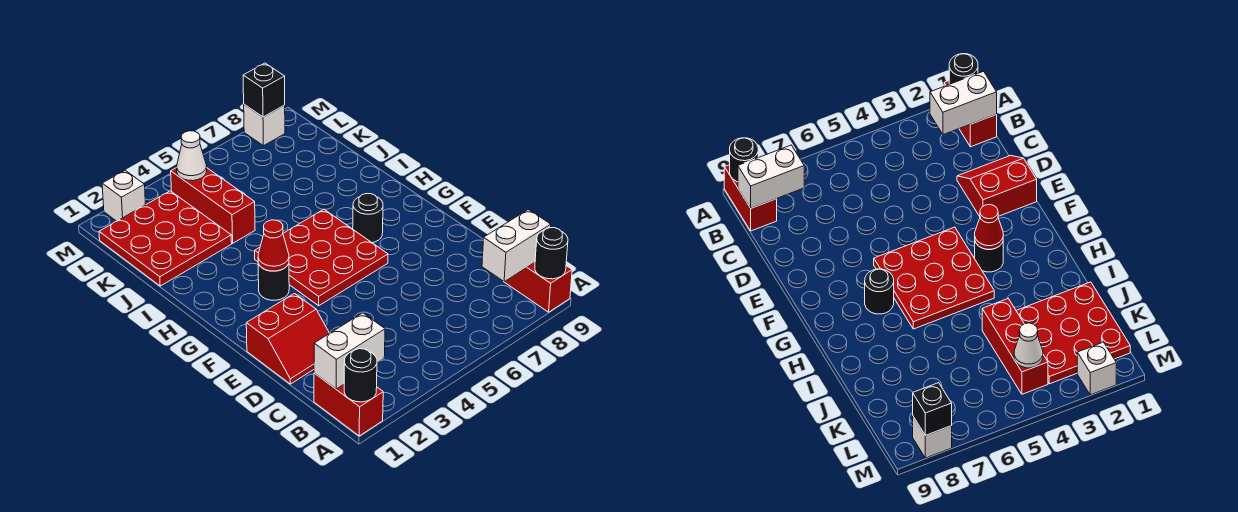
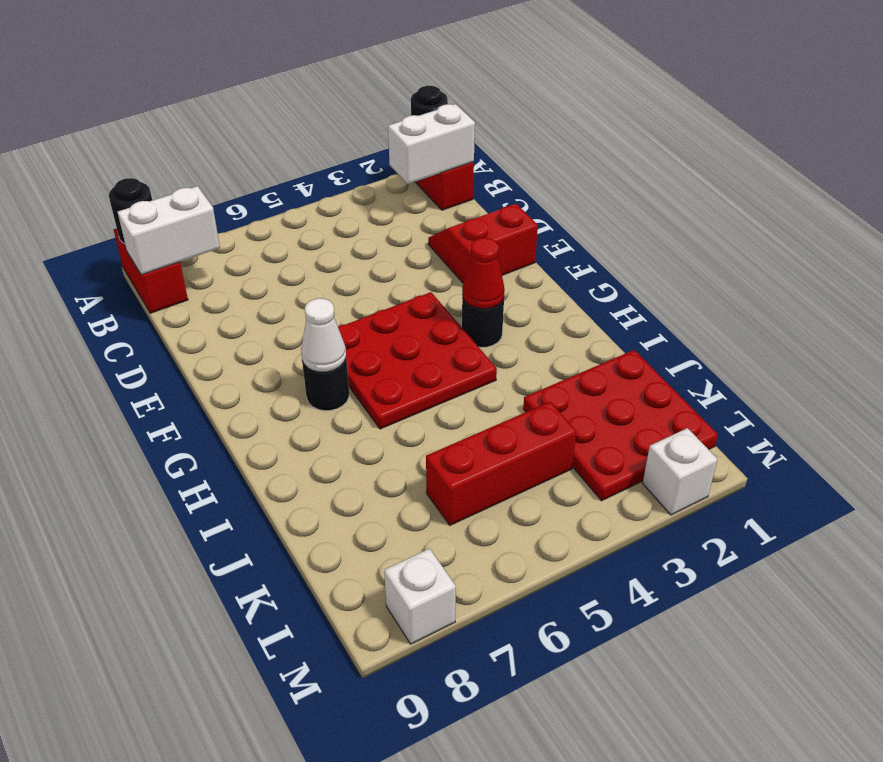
red 1x3 brick [171,168,255,243] -> red 1x3 brick turned to [426,402,576,525]
white 1x1 cone [177,131,207,181] -> white 1x1 cone moved to [301,298,346,372]
black 1x1 brick [243,63,285,117] -> none

